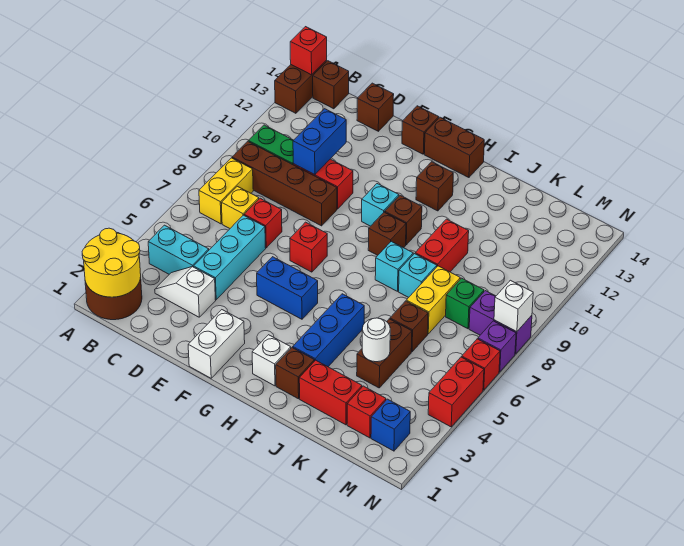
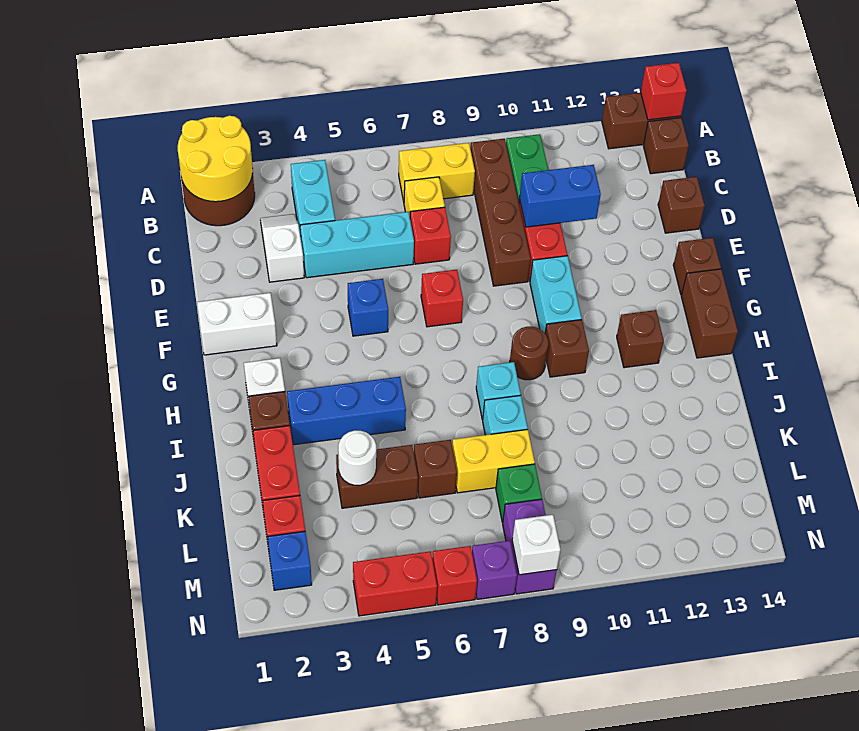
blue 1x2 brick [257,257,318,319] -> blue 1x1 brick [348,279,388,336]
cyan 1x1 brick [362,184,399,226] -> cyan 1x2 brick [530,256,582,333]
brown 1x1 brick [368,212,406,255] -> brown 1x1 round brick [510,327,548,380]
red 1x2 brick [415,219,469,272] -> none

